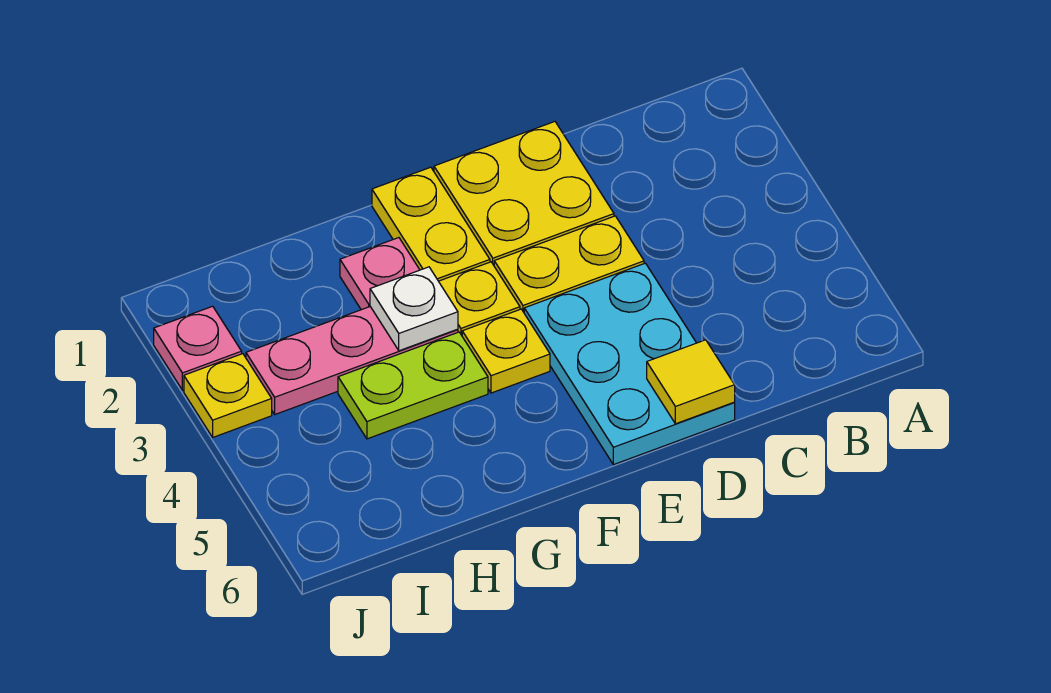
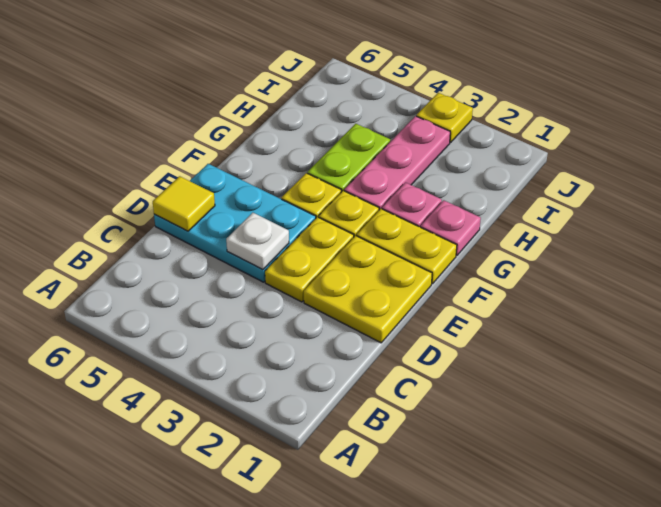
white 1x1 plate [370,267,458,351] -> white 1x1 plate moved to [226,213,289,270]
pink 1x1 plate [154,306,242,390] -> pink 1x1 plate moved to [421,200,481,256]

